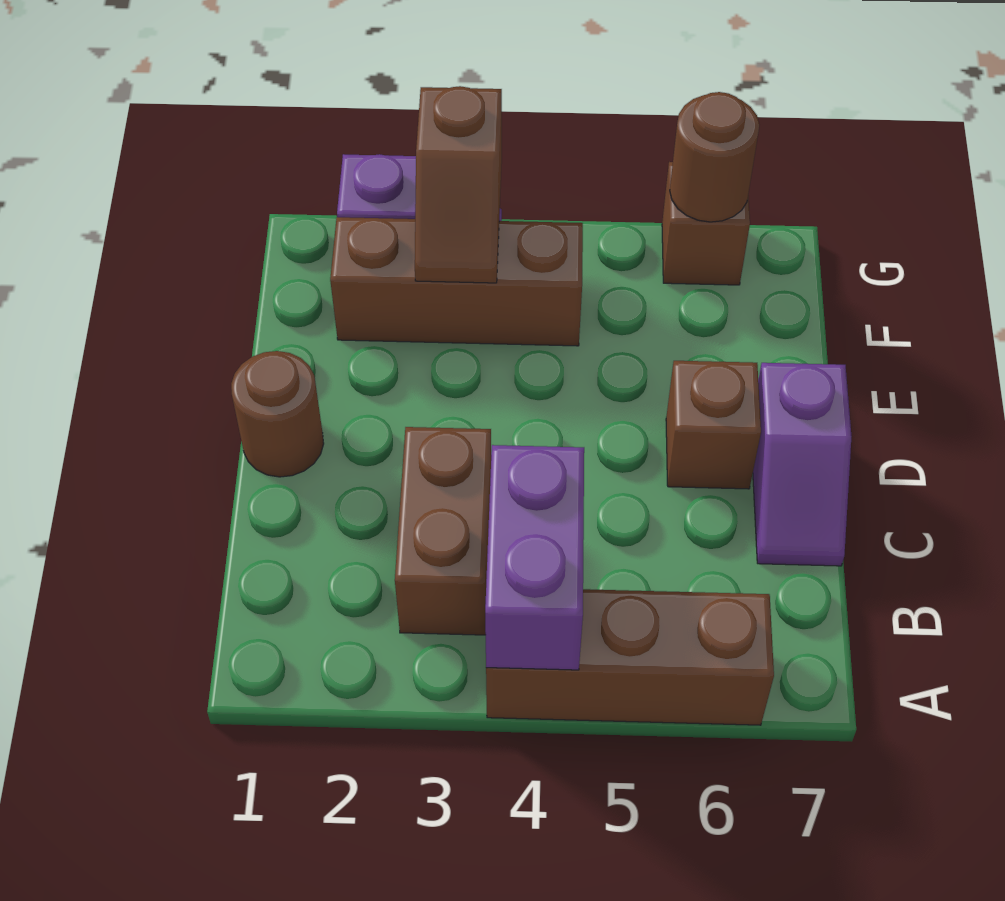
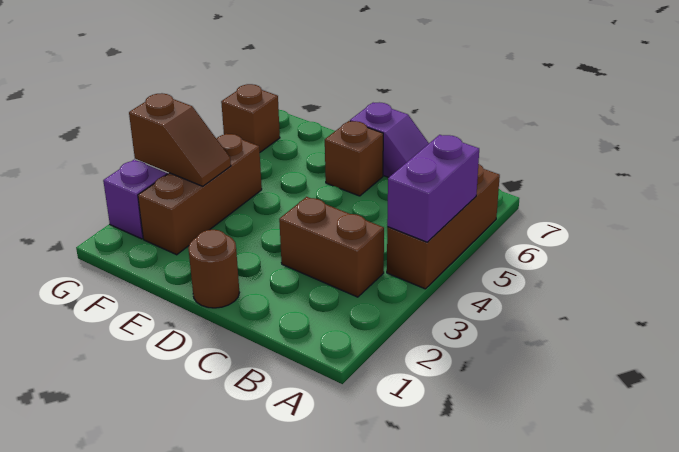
purple 1x2 brick [485,445,584,670] -> purple 1x2 brick turned to [387,135,479,242]
brown 1x1 round brick [670,92,759,222] -> none

